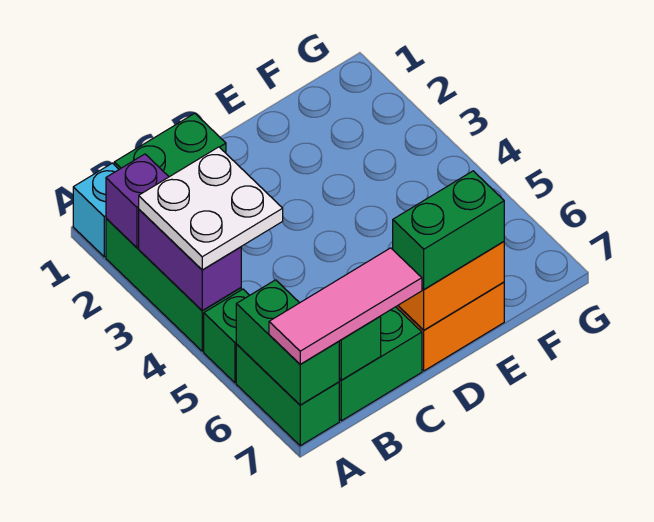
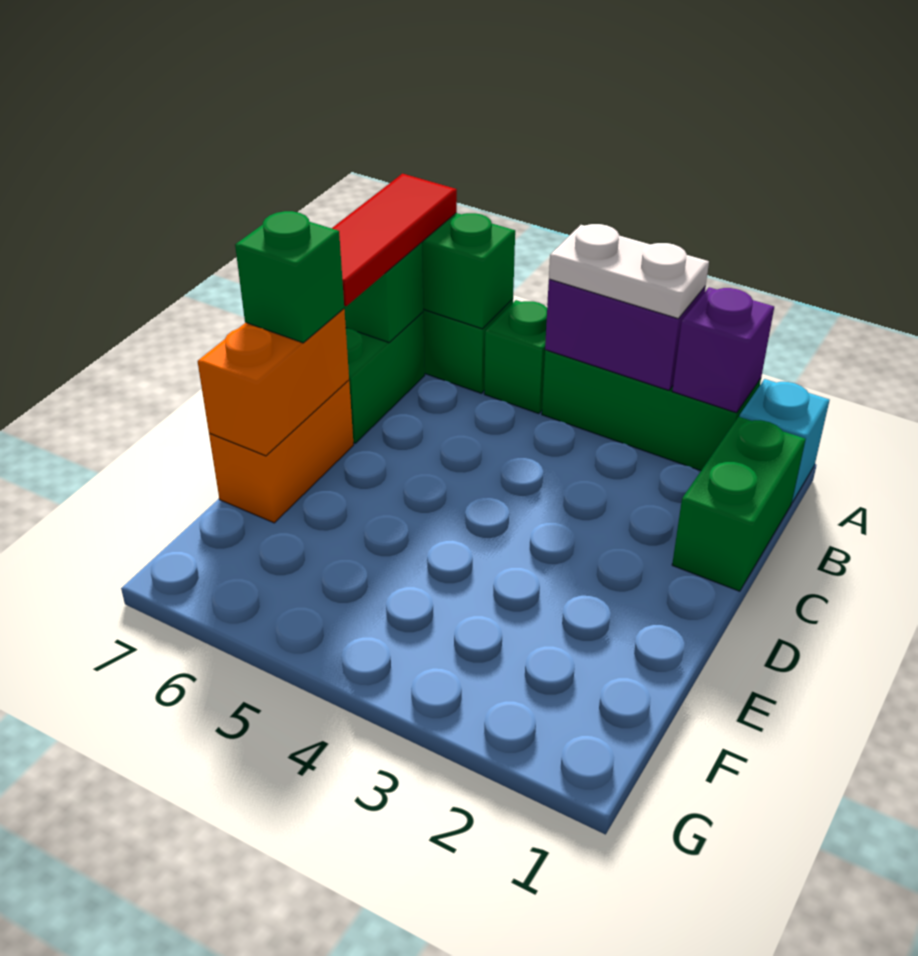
white 2x2 plate [139,147,283,270] -> white 1x2 plate [549,224,709,318]
pink 1x3 tile [269,248,422,364] -> red 1x3 tile [332,174,457,306]
green 1x2 brick [393,171,504,289] -> green 1x1 brick [235,211,344,343]

